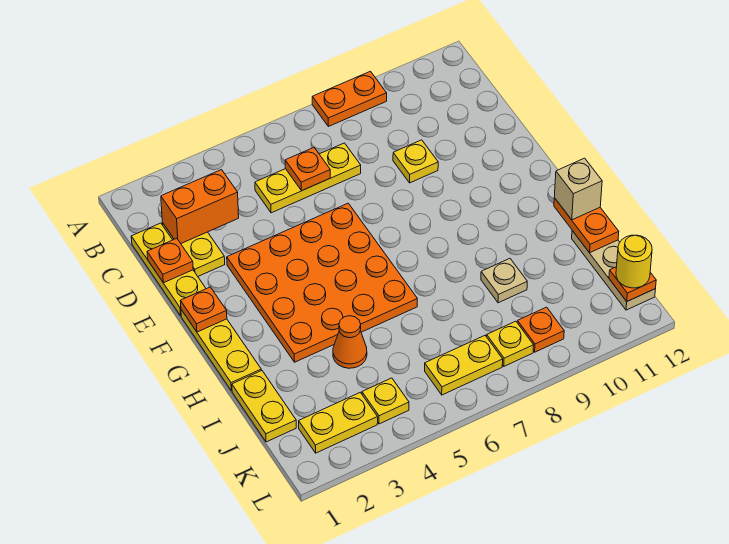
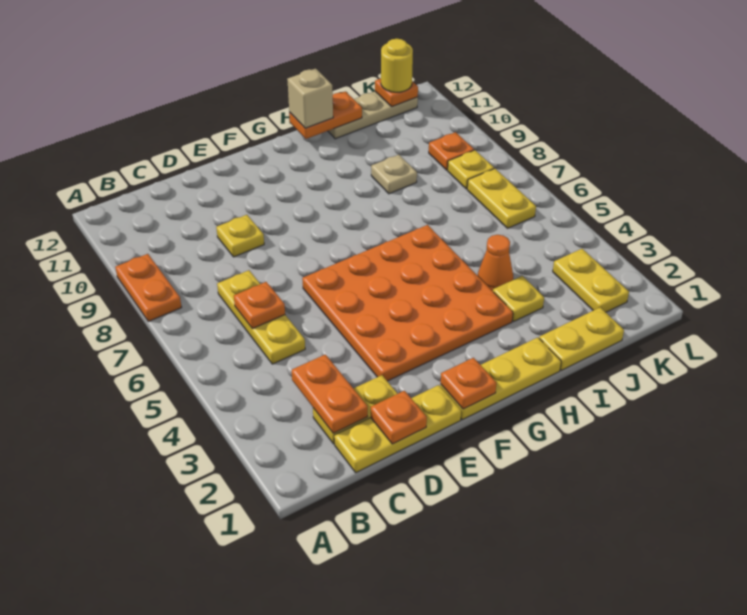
orange 1x2 brick [161,170,239,243] -> orange 1x2 plate [292,354,368,433]
yellow 1x1 plate [362,378,409,424] -> yellow 1x1 plate moved to [493,276,544,321]

